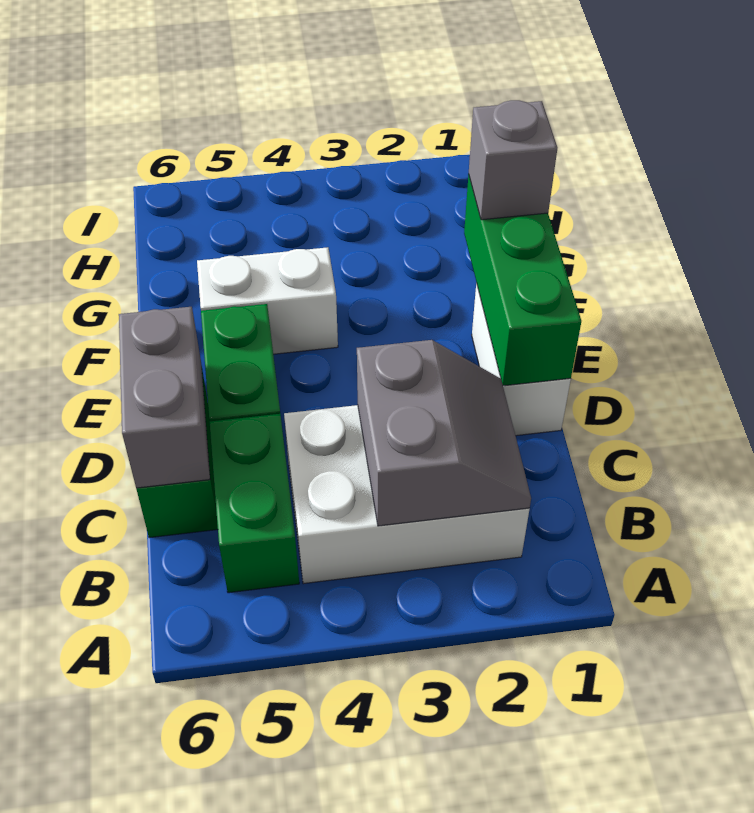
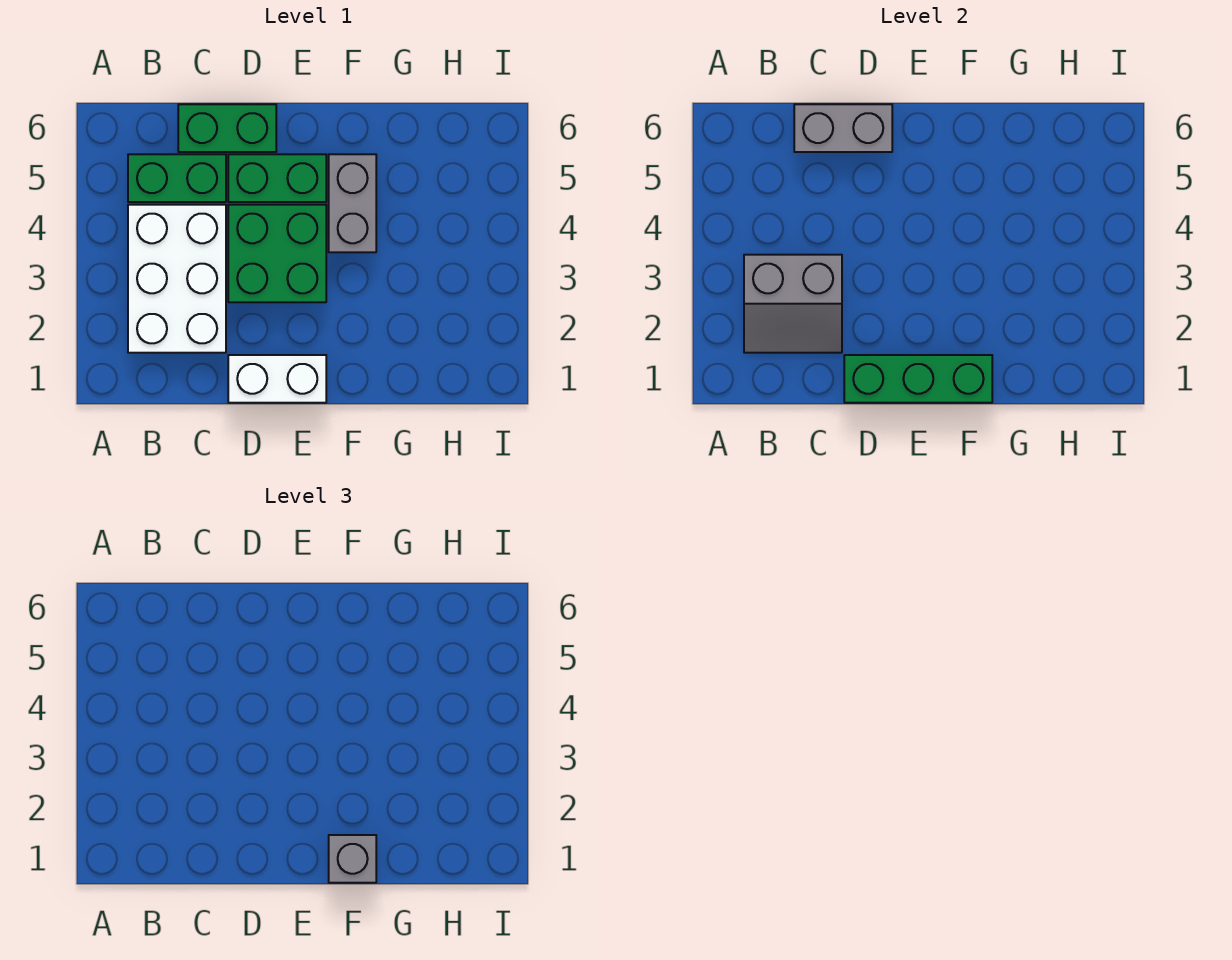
none -> green 2x2 brick [228,205,326,302]
white 1x2 brick [197,247,338,354] -> grey 1x2 brick [329,154,376,252]

